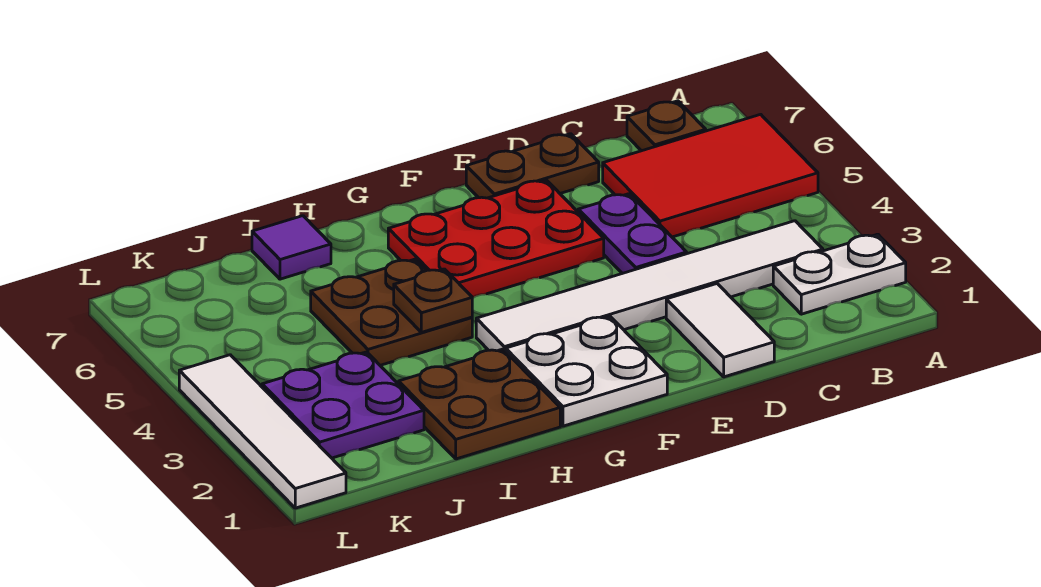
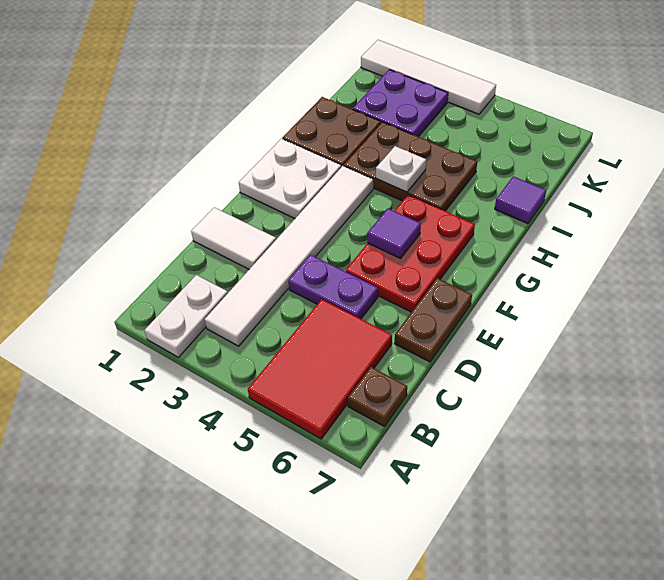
none -> purple 1x1 tile [367,209,421,258]
brown 2x2 plate [311,259,472,365] -> brown 2x3 plate [344,122,477,211]
brown 1x1 plate [394,269,472,332] -> white 1x1 plate [376,146,426,192]

